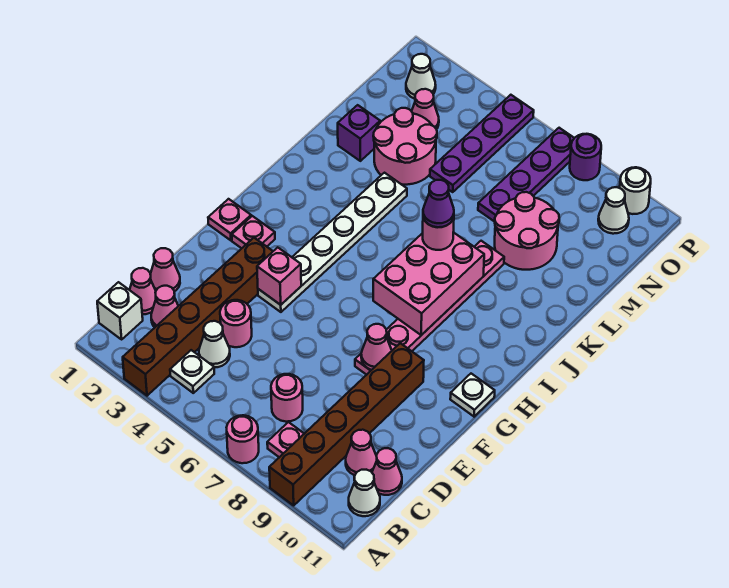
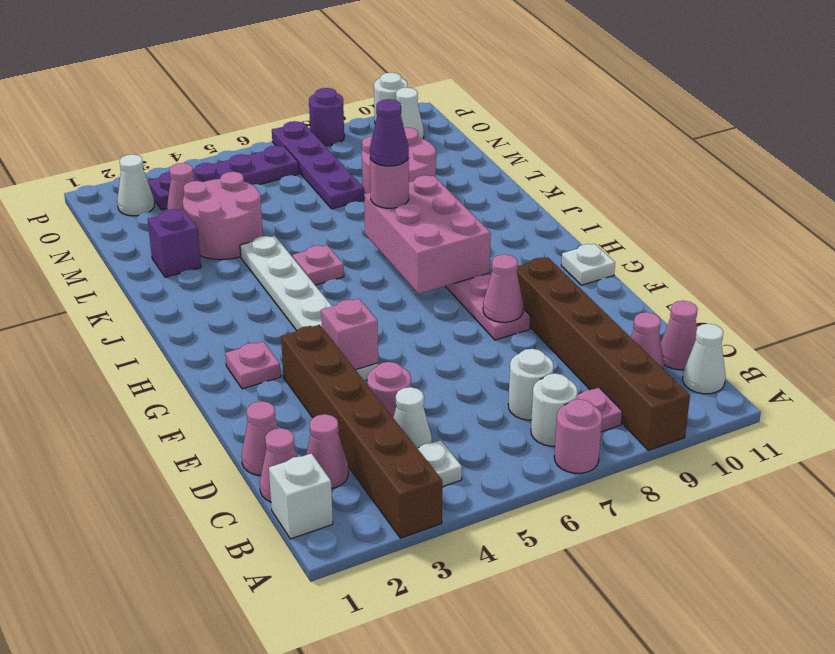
none -> white 1x1 round brick [531,374,577,446]
pink 1x1 round brick [271,374,303,422] -> white 1x1 round brick [508,349,553,420]
pink 1x1 plate [208,199,251,240] -> pink 1x1 plate moved to [293,245,344,285]
purple 1x4 plate [430,95,534,192] -> purple 1x4 plate turned to [148,146,299,210]

